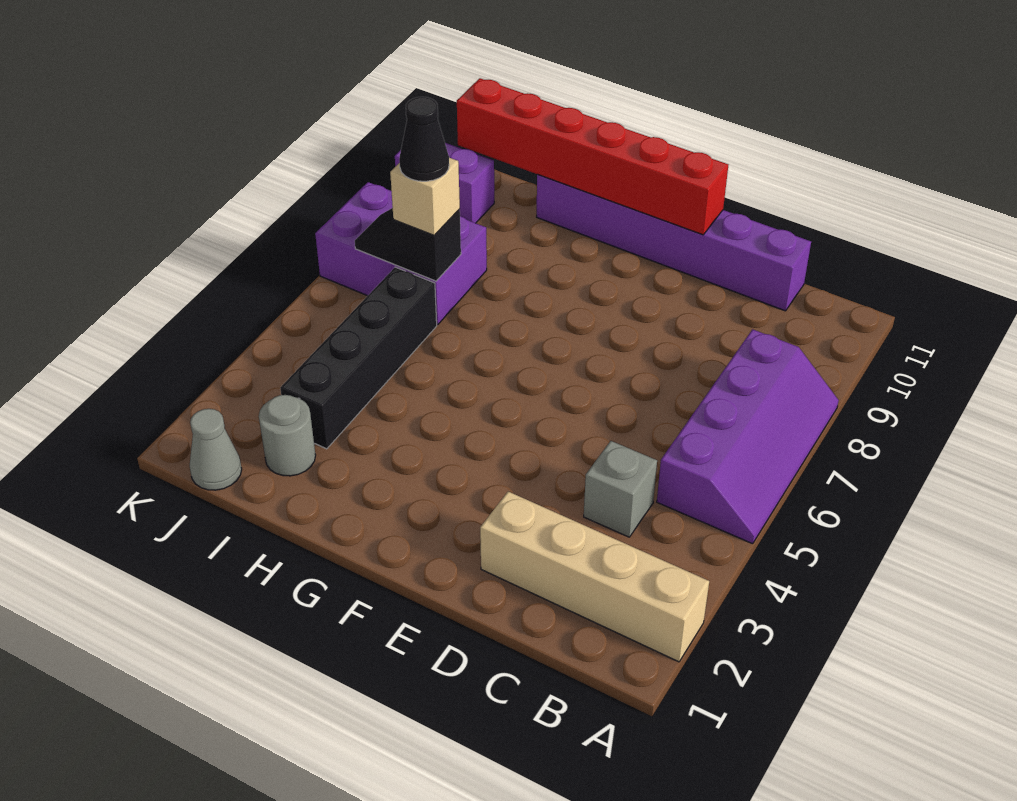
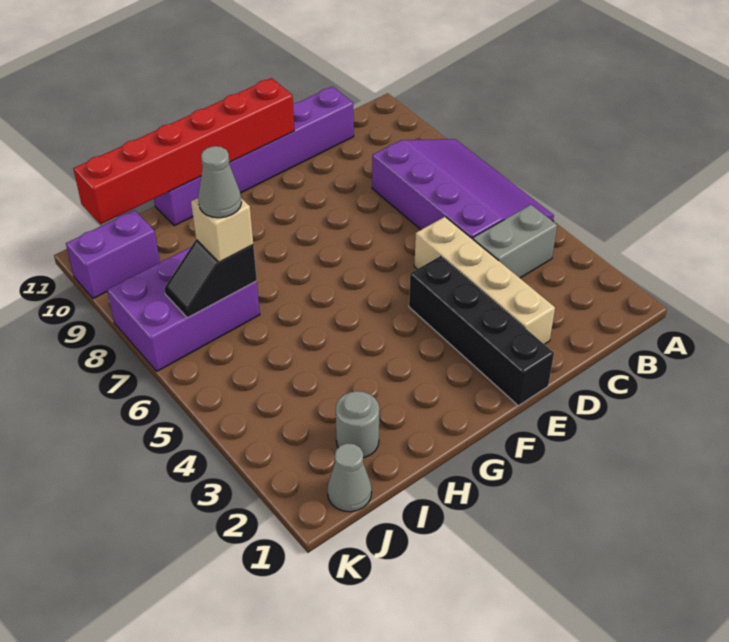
tan 1x4 brick [480,492,709,662] -> tan 1x4 brick turned to [414,217,555,344]
purple 2x4 slope [657,329,839,544] -> purple 3x4 slope [372,139,554,239]
grey 1x1 brick [584,441,657,537] -> grey 1x2 brick [473,205,557,278]
black 1x4 brick [280,267,437,449] -> black 1x4 brick moved to [409,256,554,406]
black 1x1 cone [399,97,449,181] -> grey 1x1 cone [198,146,242,218]

